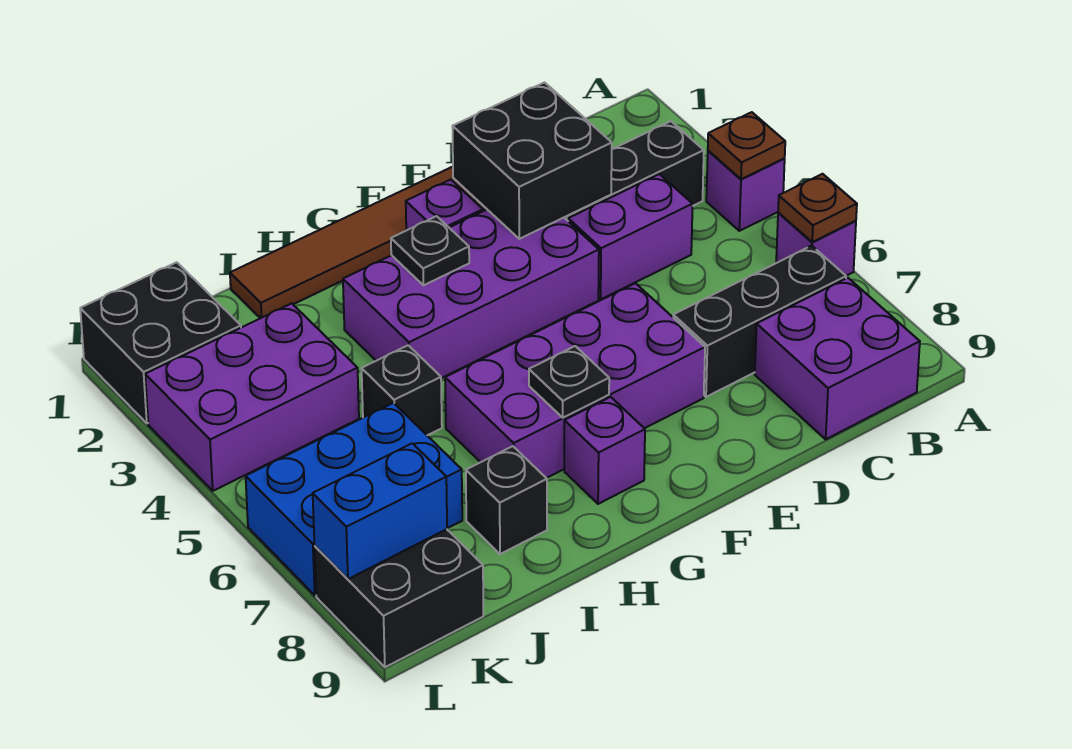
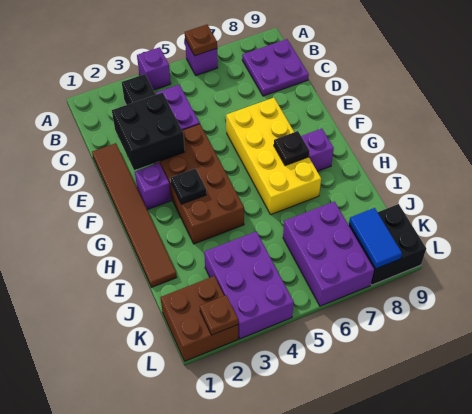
brown 1x1 plate [708,112,785,179] -> brown 1x1 plate moved to [200,295,238,335]
black 1x3 brick [673,246,846,397] -> none
purple 2x2 brick [755,278,920,439] -> purple 2x2 plate [242,39,309,96]
purple 2x4 brick [343,210,599,378] -> brown 2x4 brick [155,124,244,244]
purple 2x4 brick [445,283,705,478] -> yellow 2x4 brick [226,98,321,215]
black 1x1 brick [362,345,442,435] -> none
black 1x1 brick [466,446,547,554] -> none
blue 2x3 brick [246,403,462,595] -> purple 2x3 brick [283,202,374,306]
black 2x2 brick [80,262,241,423] -> brown 2x2 brick [160,276,238,361]
blue 1x2 brick [313,443,447,579] -> blue 1x2 tile [349,208,402,269]

